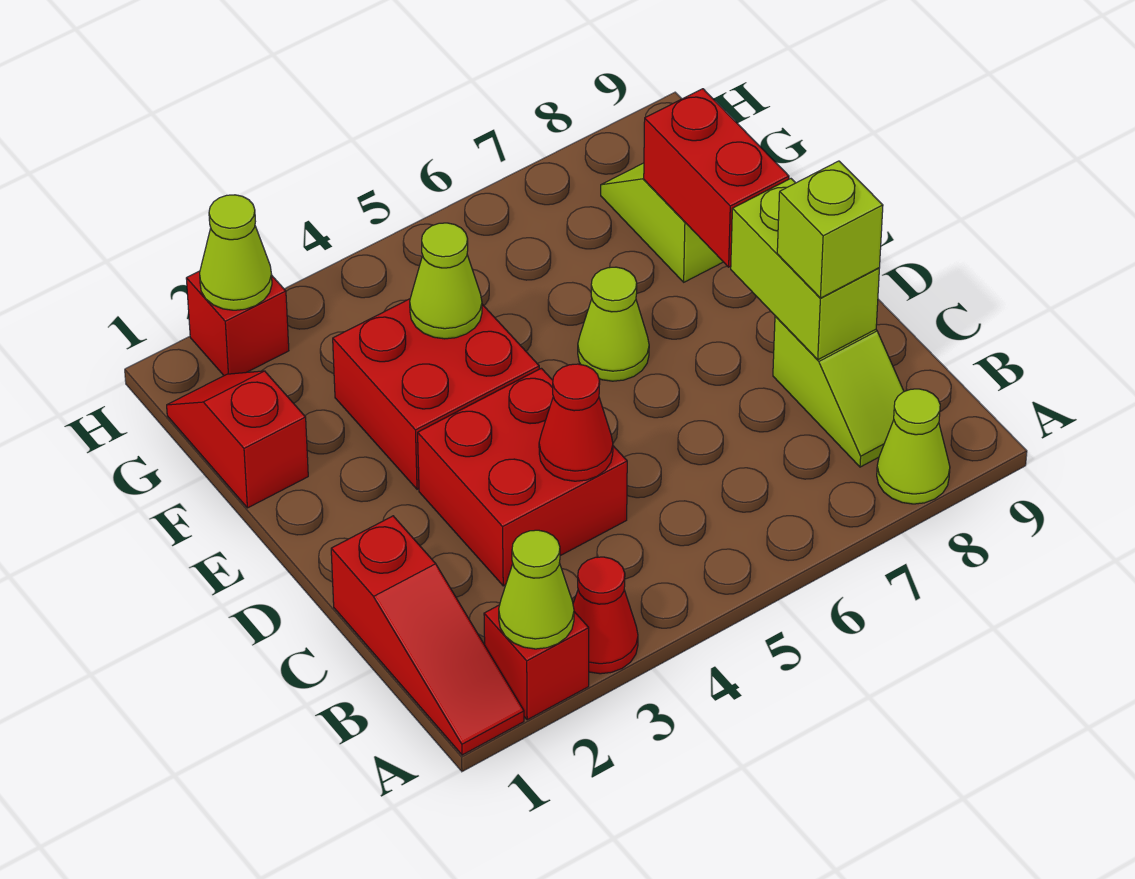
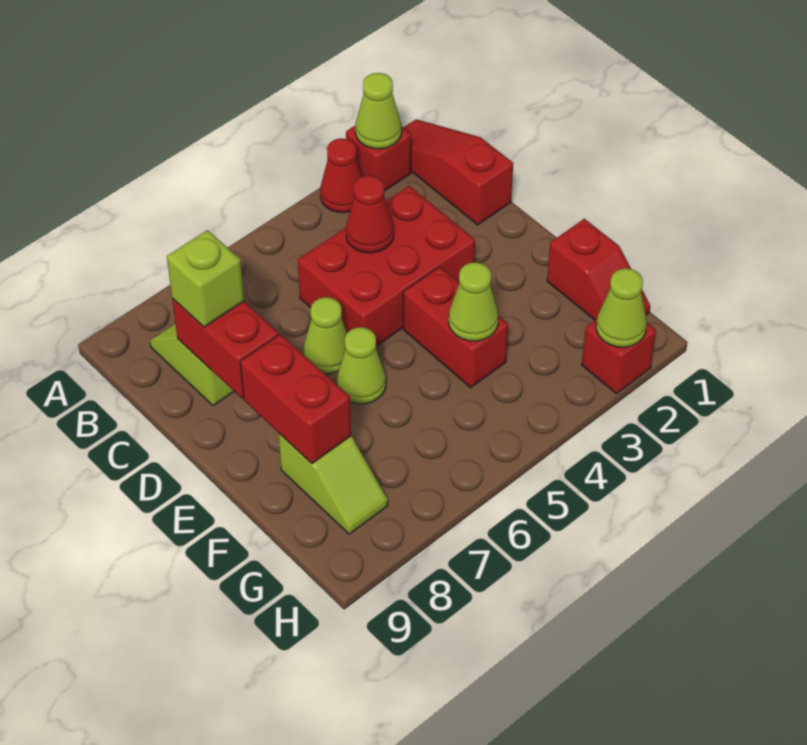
lime 1x1 cone [877,389,950,504] -> lime 1x1 cone moved to [304,297,347,374]
red 2x2 brick [418,368,627,586] -> red 2x3 brick [298,186,475,346]
lime 1x2 brick [731,179,879,360] -> red 1x2 brick [172,299,279,399]
red 2x2 brick [333,299,539,489] -> red 1x2 brick [403,267,508,388]

